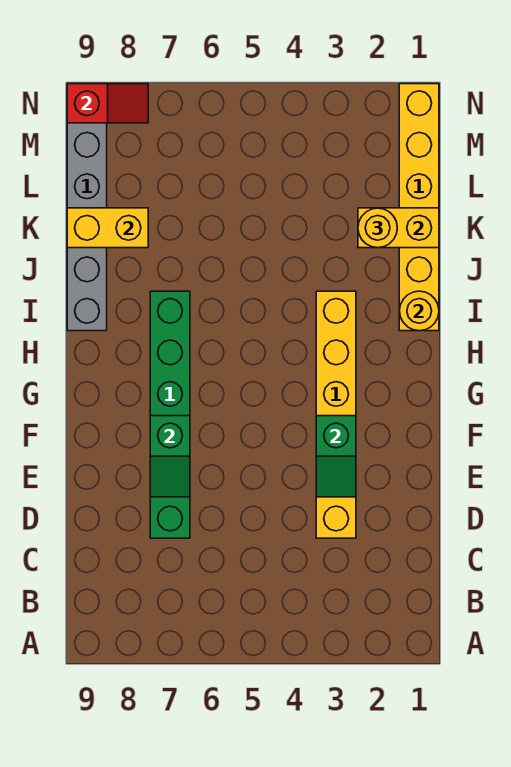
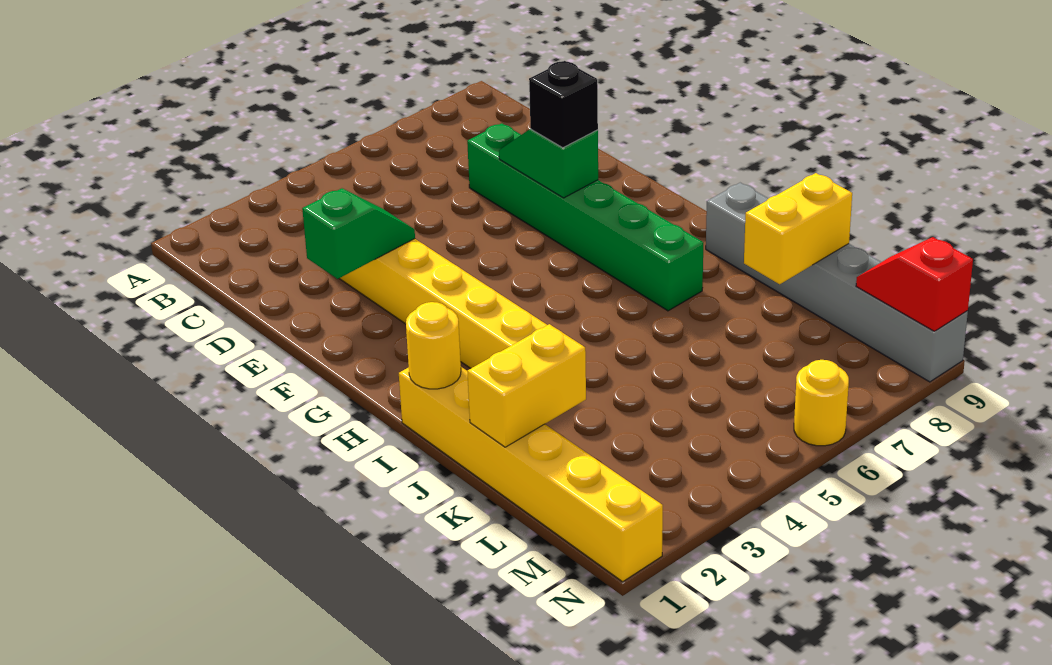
green 1x2 slope [316,416,356,497] -> green 1x2 slope turned to [302,188,415,279]
none -> black 1x1 brick [529,61,598,148]
yellow 1x1 round brick [358,208,397,248] -> yellow 1x1 round brick moved to [794,360,849,446]
red 1x2 slope [67,84,148,123] -> red 1x2 slope turned to [856,237,973,331]

